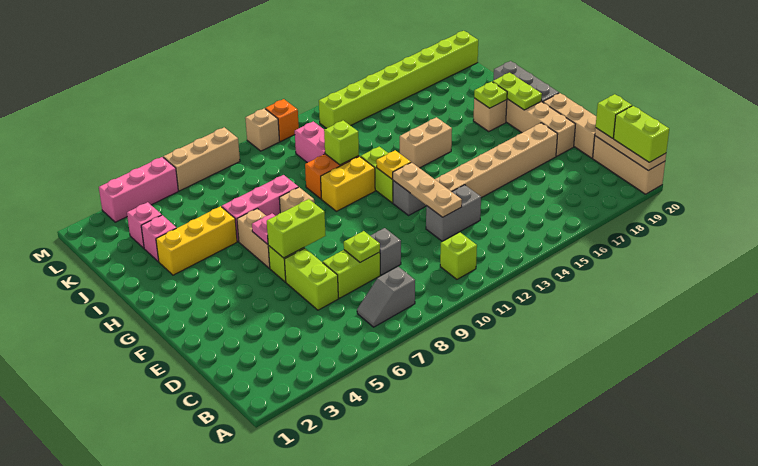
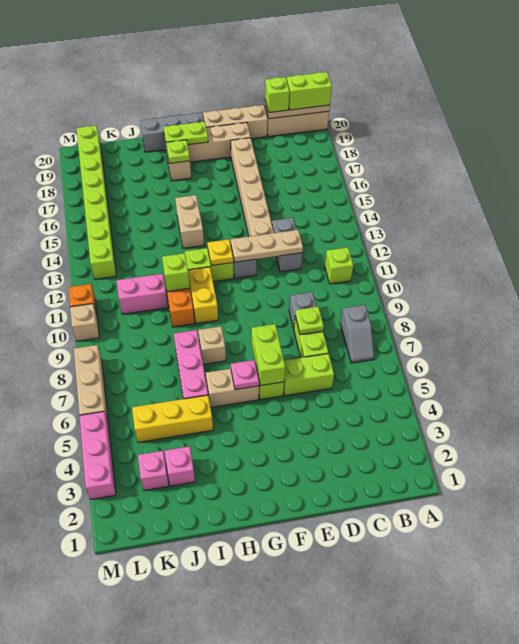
yellow 1x3 brick [156,206,237,275] -> yellow 1x3 brick turned to [132,395,213,442]

